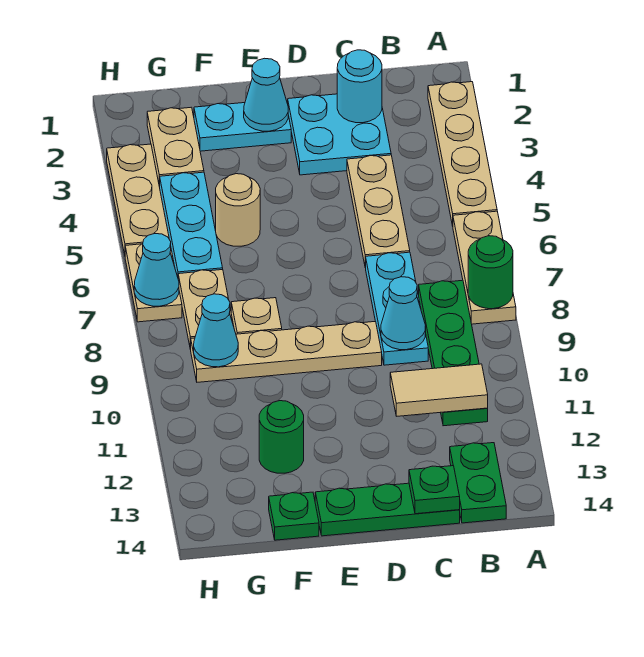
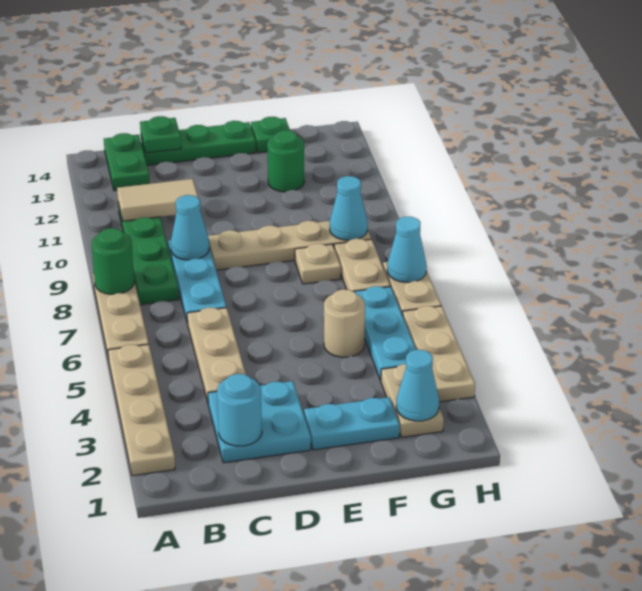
cyan 1x1 cone [244,58,288,131] -> cyan 1x1 cone moved to [396,350,439,421]

